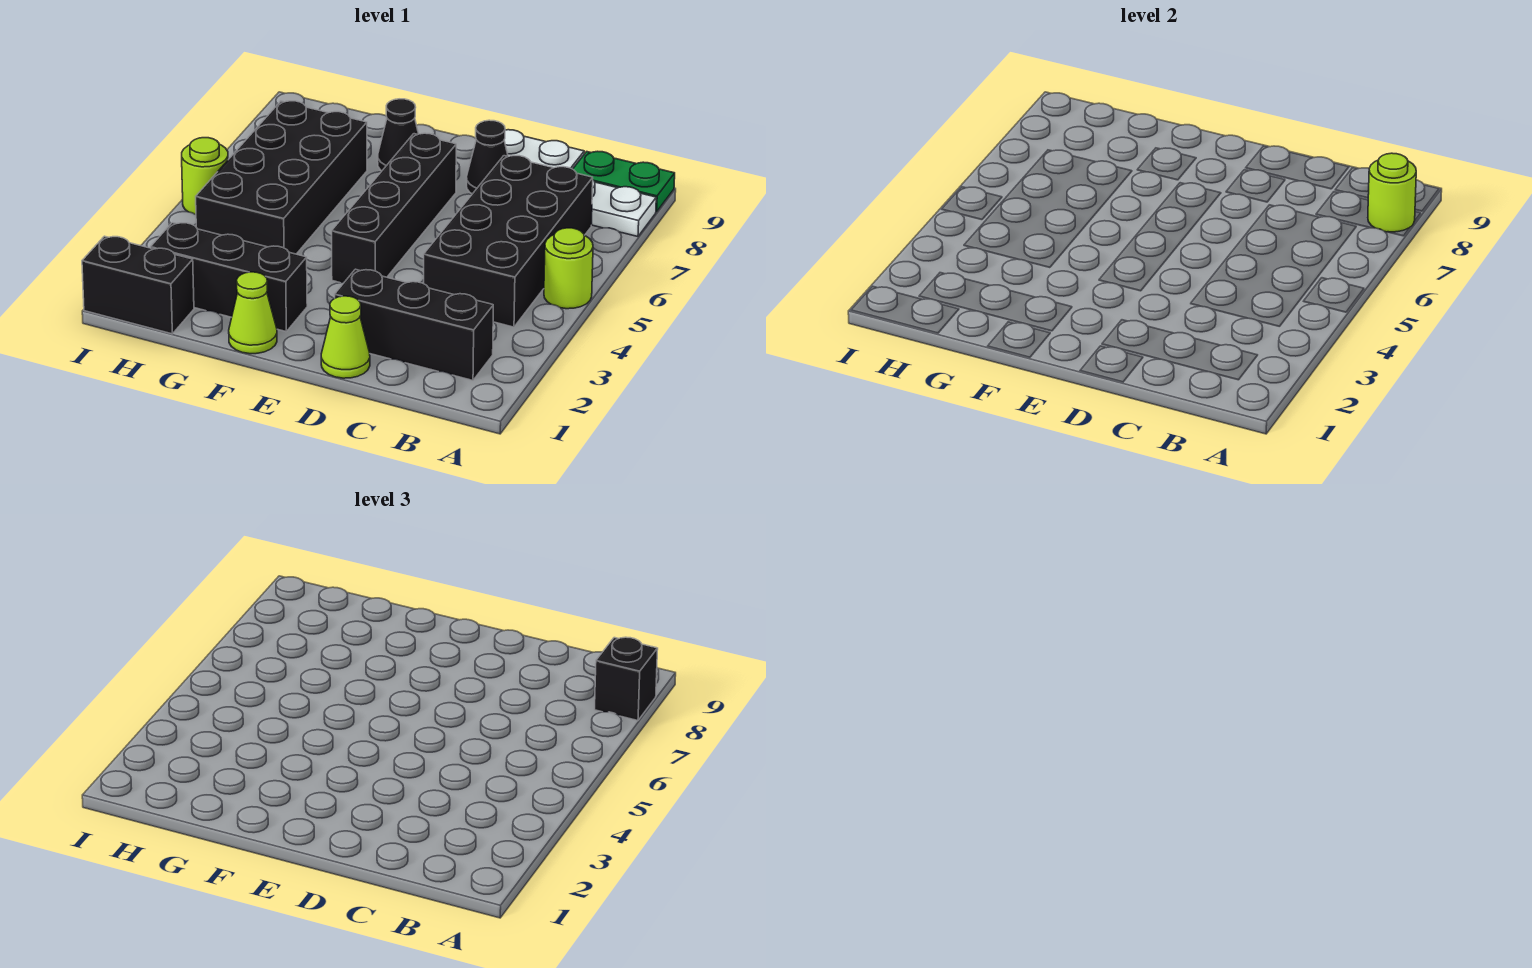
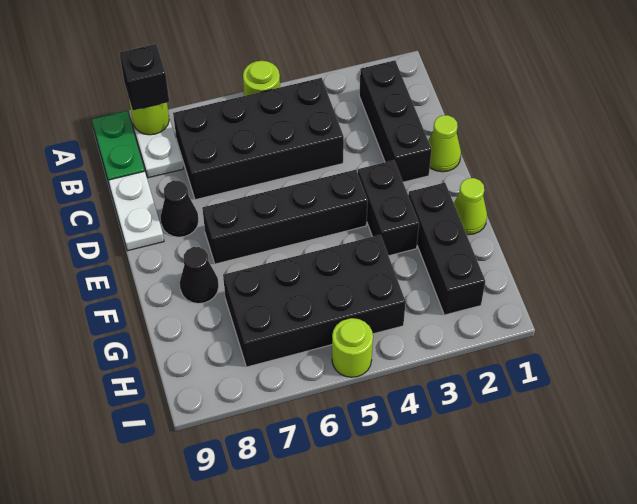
black 1x2 brick [82,236,194,334] -> black 1x2 brick moved to [358,160,419,256]

